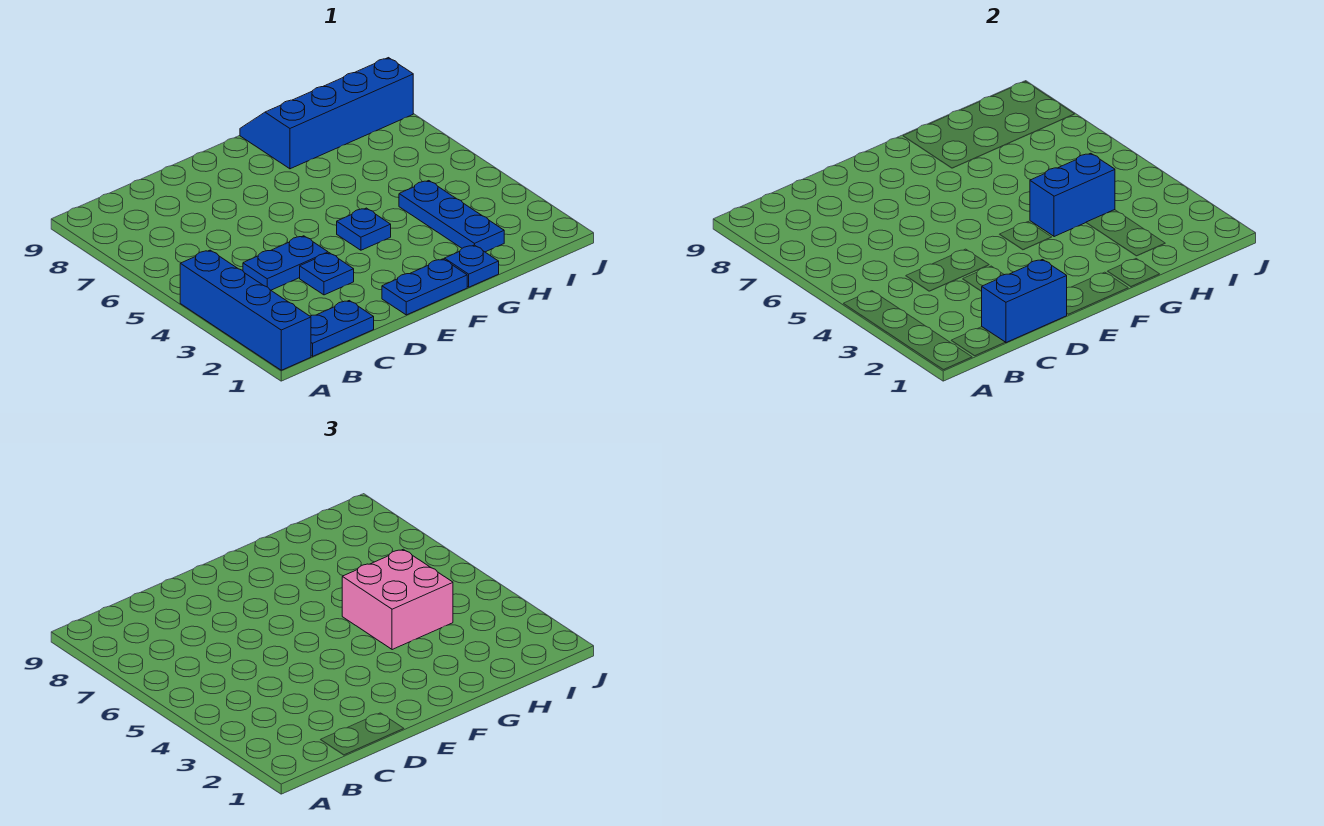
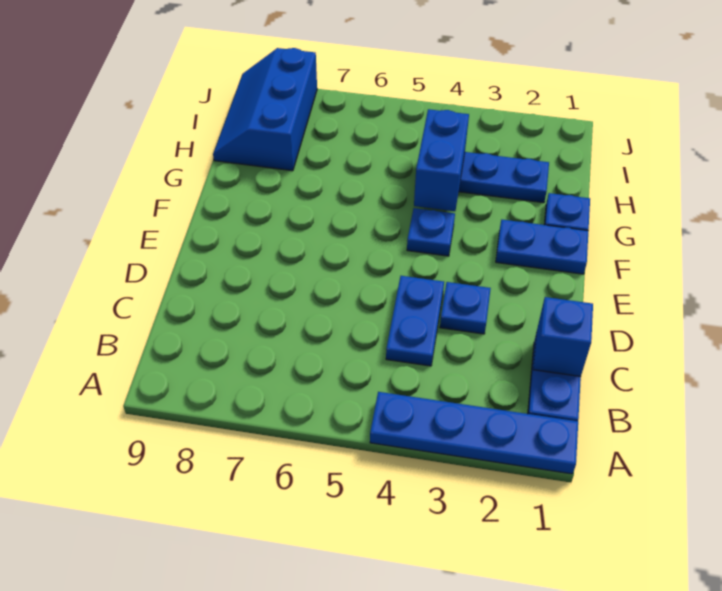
blue 1x4 brick [180,250,311,370] -> blue 1x4 plate [370,392,578,474]
blue 1x2 brick [981,260,1067,343] -> blue 1x1 brick [533,297,593,377]
blue 1x2 plate [382,259,467,315] -> blue 1x2 plate turned to [496,220,588,274]
pink 2x2 brick [342,549,453,650] -> none
blue 2x4 slope [240,58,413,169] -> blue 2x3 slope [213,48,317,171]

